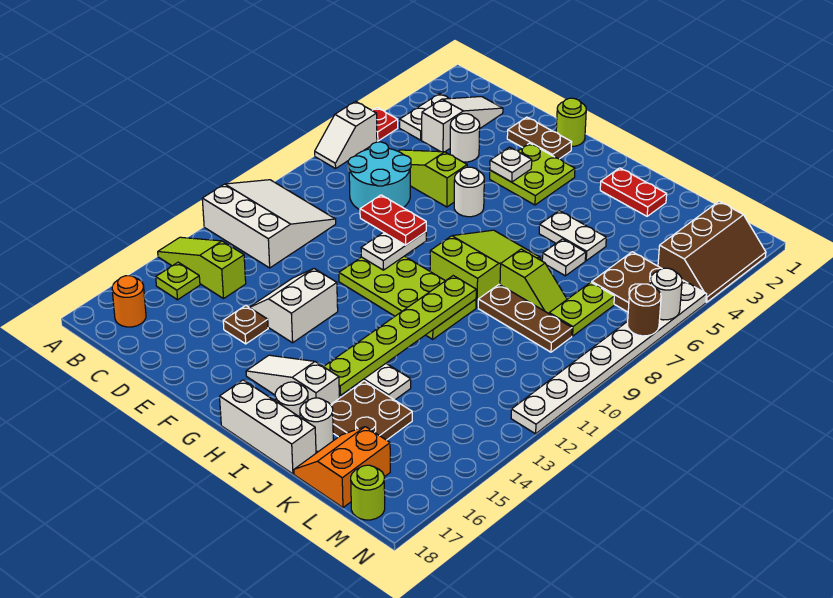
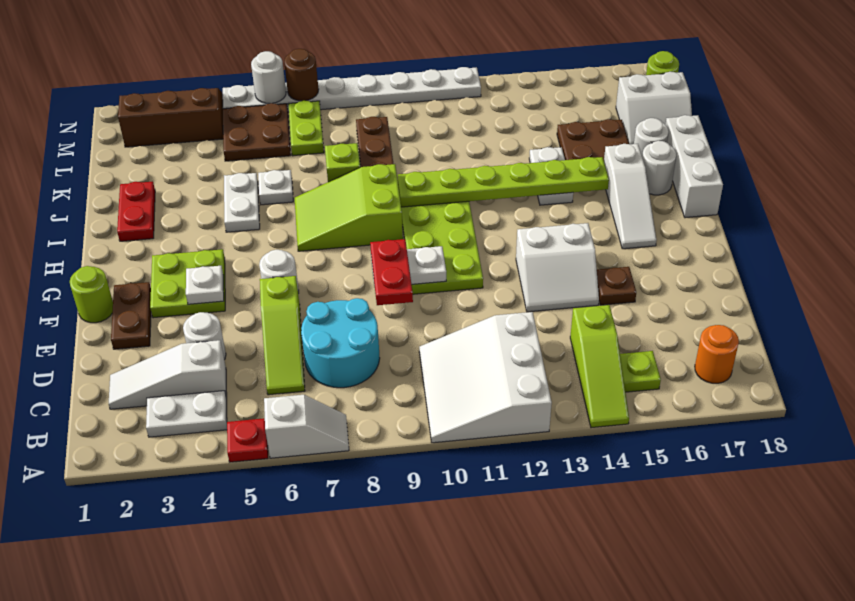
orange 2x2 slope [294,427,390,508] -> white 2x2 slope [616,72,692,144]
lime 1x2 plate [549,282,614,336] -> lime 1x2 plate turned to [289,101,324,156]

